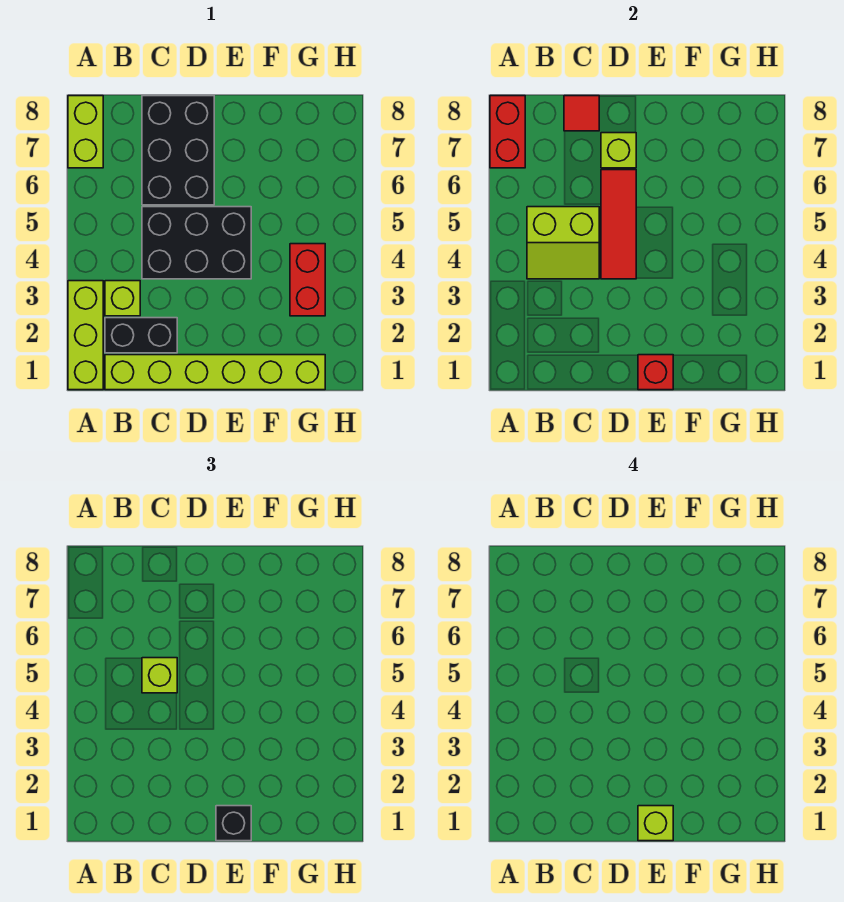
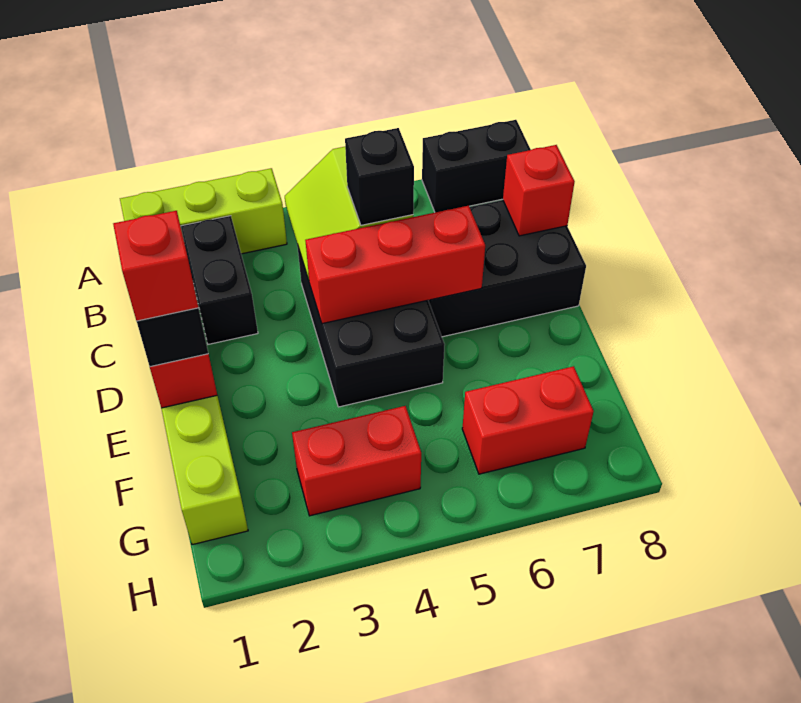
lime 1x2 brick [68,96,103,168] -> black 1x2 brick [422,120,531,212]
red 1x2 brick [490,96,525,168] -> red 1x2 brick moved to [462,366,594,474]
lime 1x1 brick [105,281,140,316] -> none
lime 1x1 brick [142,658,177,693] -> black 1x1 brick [345,128,414,225]
red 1x1 tile [564,96,599,131] -> red 1x1 brick [503,145,575,236]
red 1x3 tile [601,170,636,279] -> red 1x3 brick [305,206,485,324]
lime 1x1 brick [601,133,636,168] -> none
lime 1x1 brick [638,806,673,841] -> red 1x1 brick [113,211,199,321]

